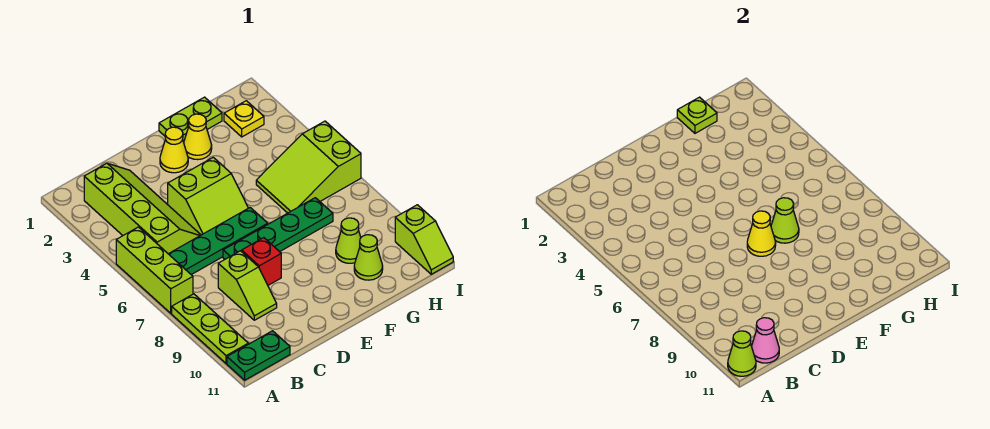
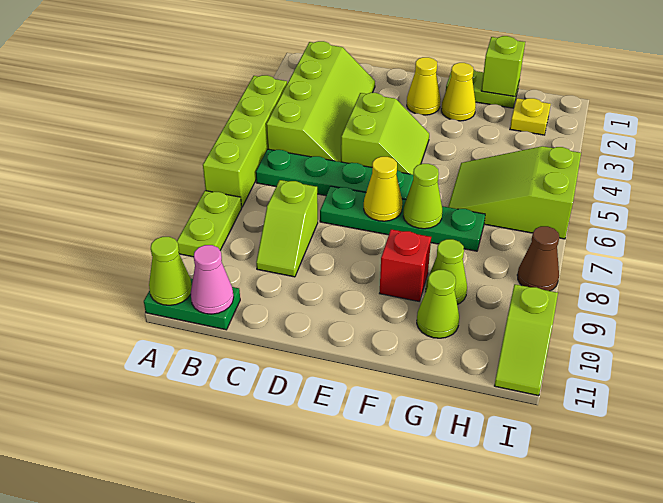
lime 1x3 brick [116,227,193,313] -> lime 1x4 brick [203,75,287,207]
lime 1x3 plate [172,294,248,364] -> lime 1x2 plate [177,191,242,257]
lime 2x2 slope [168,157,248,235] -> lime 2x2 slope turned to [341,93,429,175]
red 1x1 brick [242,238,281,285] -> red 1x1 brick moved to [380,229,431,301]
lime 1x1 plate [677,97,717,133] -> lime 1x1 brick [481,36,525,96]
none -> brown 1x1 cone [517,226,559,291]

